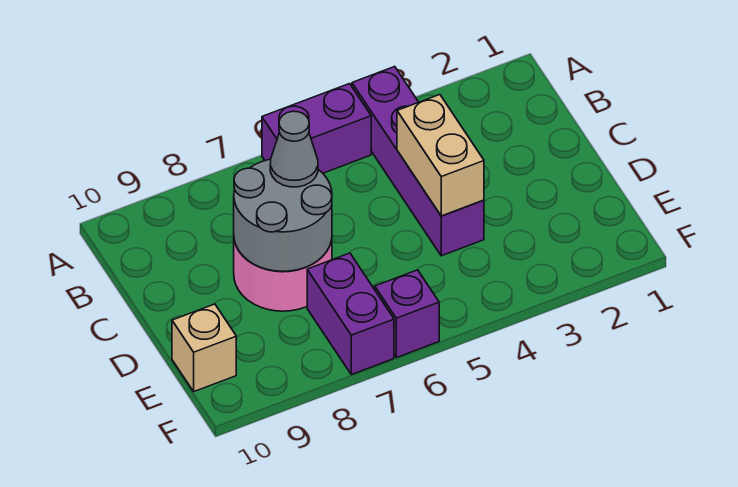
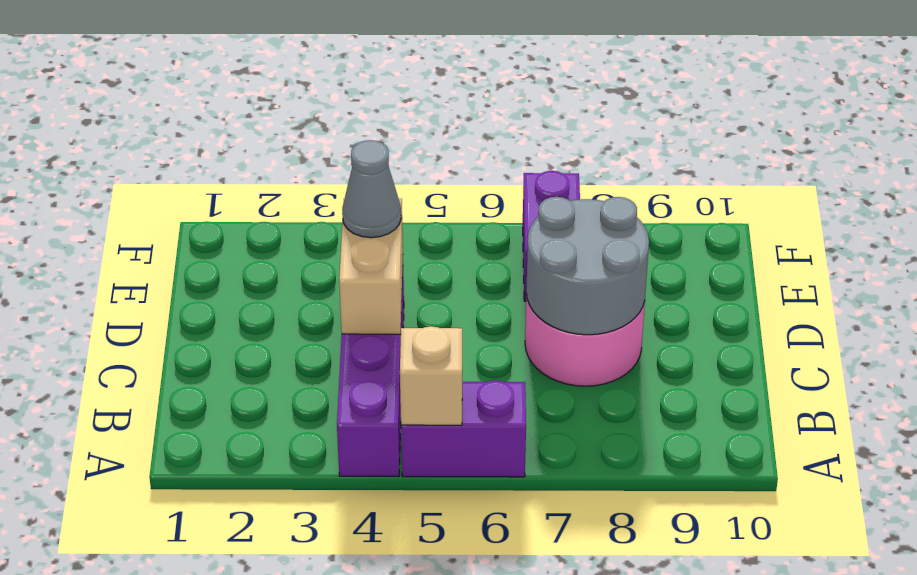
grey 1x1 cone [270,111,318,187] -> grey 1x1 cone moved to [342,140,401,238]
tan 1x1 brick [172,304,236,391] -> tan 1x1 brick moved to [400,326,462,425]
purple 1x1 brick [375,270,439,358] -> none

